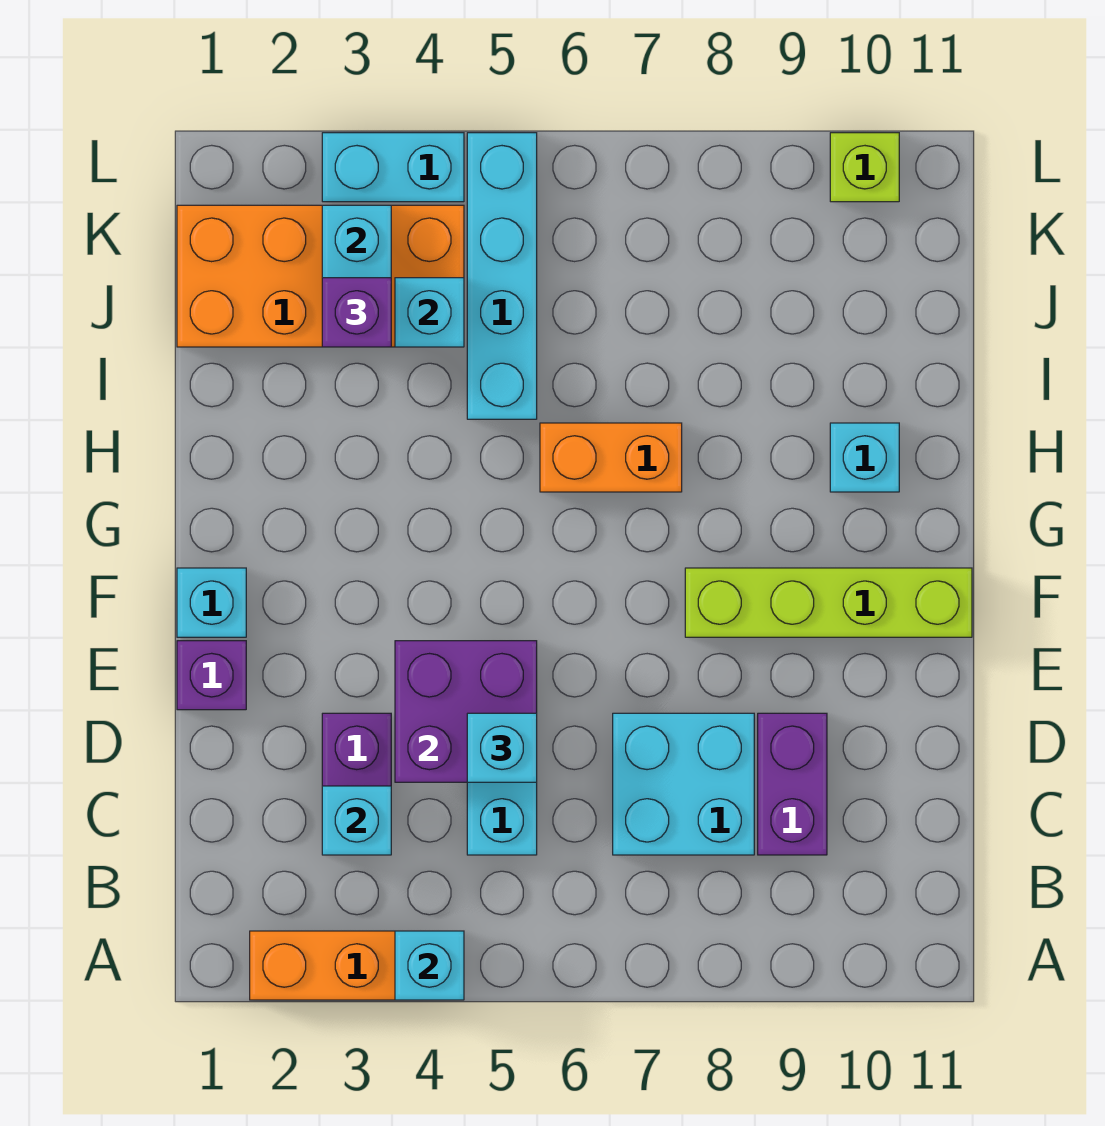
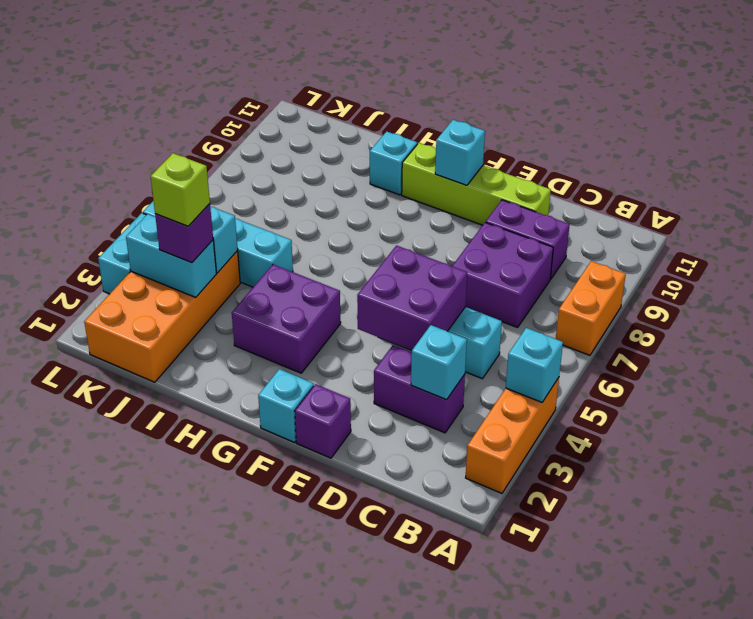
cyan 2x2 brick [613,713,754,855] -> purple 2x2 brick [452,222,553,328]
cyan 1x1 brick [467,713,537,782] -> cyan 1x1 brick moved to [435,120,485,185]
lime 1x4 brick [685,568,972,637] -> lime 1x4 brick turned to [402,143,551,225]
none -> purple 2x2 brick [232,265,341,373]
orange 1x2 brick [540,423,682,492] -> orange 1x2 brick moved to [556,261,626,355]
lime 1x1 brick [830,133,899,202] -> lime 1x1 brick moved to [151,153,210,226]

